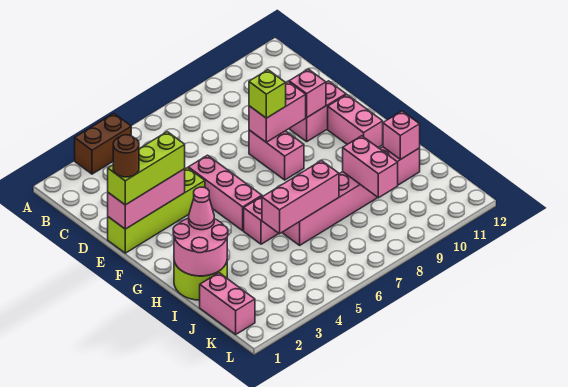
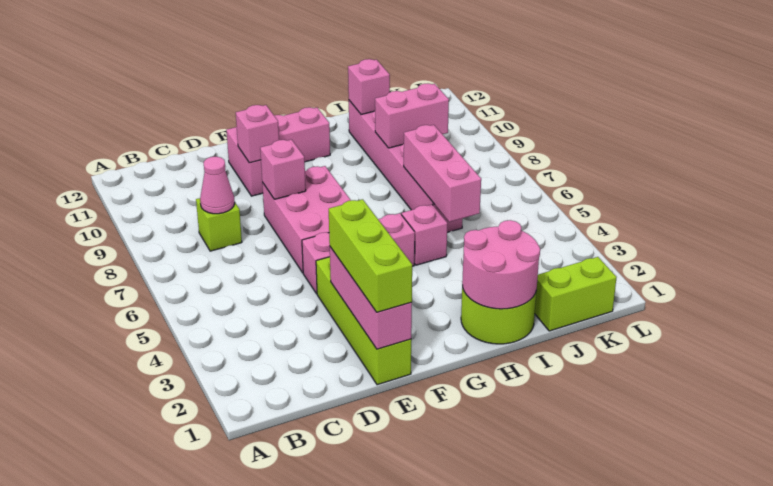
brown 1x2 brick [75,114,131,174] -> none
brown 1x1 round brick [113,135,139,177] -> none
pink 1x2 brick [249,130,304,180] -> pink 2x3 brick [262,166,351,273]
pink 1x2 brick [249,82,306,142] -> pink 1x1 brick [260,140,306,199]
lime 1x1 brick [249,70,286,118] -> lime 1x1 brick moved to [196,198,242,251]
pink 1x1 cone [189,187,214,230] -> pink 1x1 cone moved to [200,157,235,214]
pink 1x2 brick [200,273,255,334] -> lime 1x2 brick [535,257,617,331]

